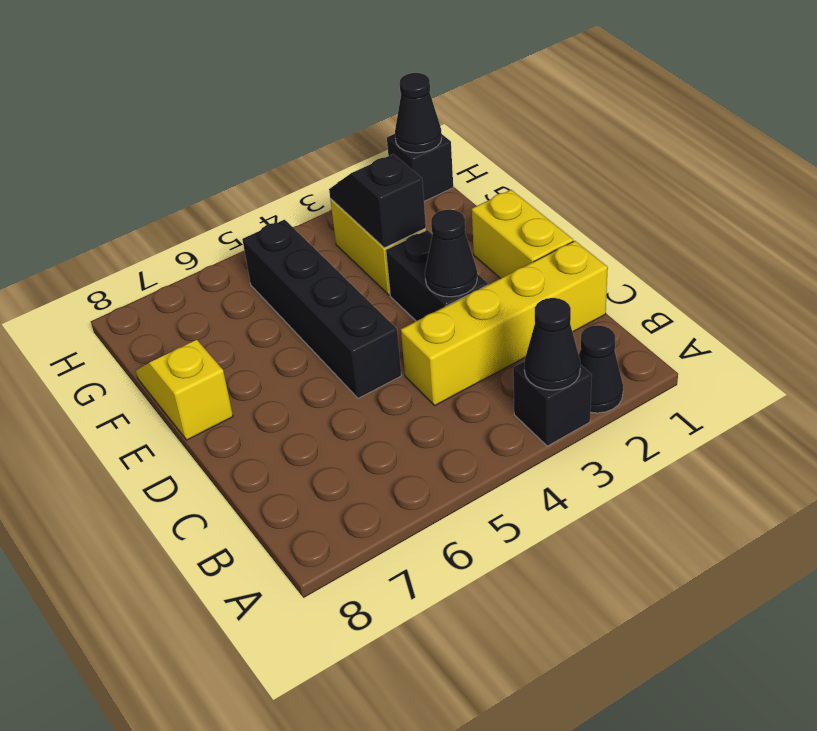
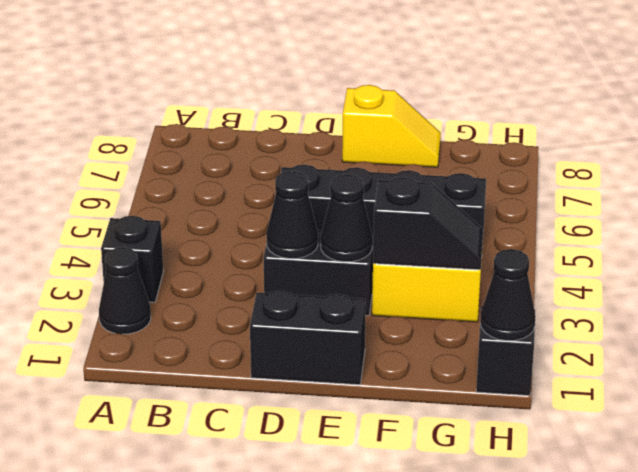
black 1x1 cone [524,298,580,390] -> black 1x1 cone moved to [321,174,373,262]
yellow 1x4 brick [401,241,608,405] -> none
yellow 1x2 brick [472,190,573,279] -> black 1x2 brick [250,291,366,385]

